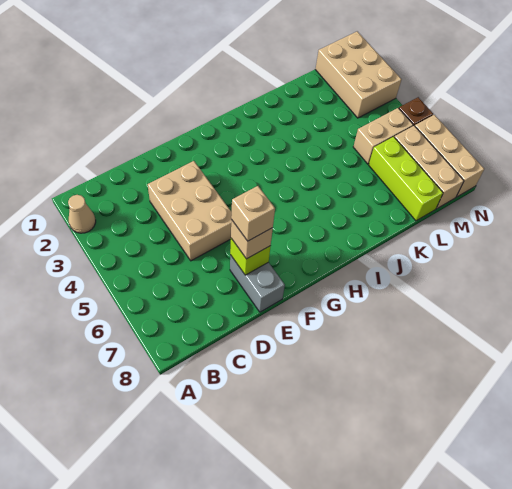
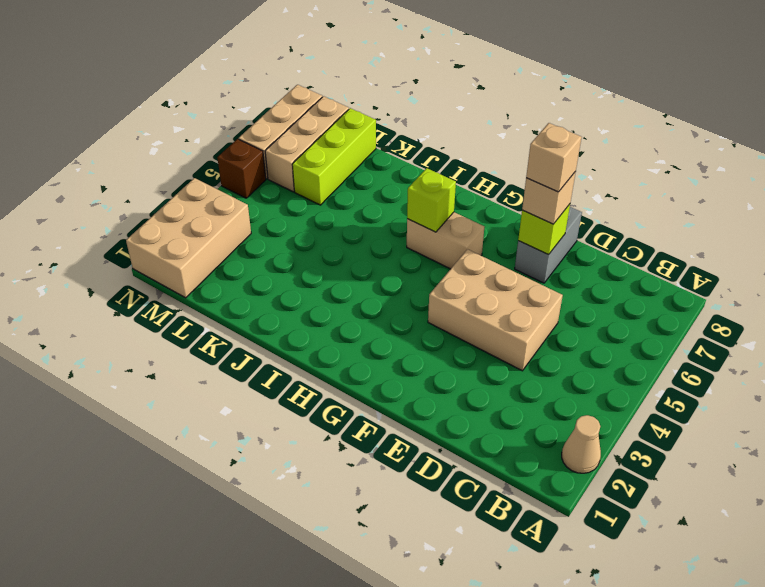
tan 2x3 brick [148,161,232,261] -> tan 2x3 brick turned to [428,249,563,371]
none -> lime 1x1 brick [407,168,456,232]
tan 1x2 brick [353,108,413,164] -> tan 1x2 brick moved to [407,212,484,269]

